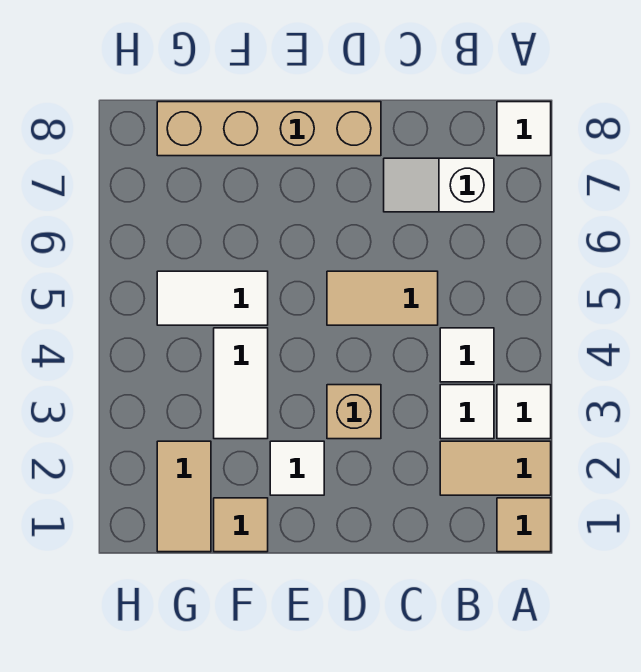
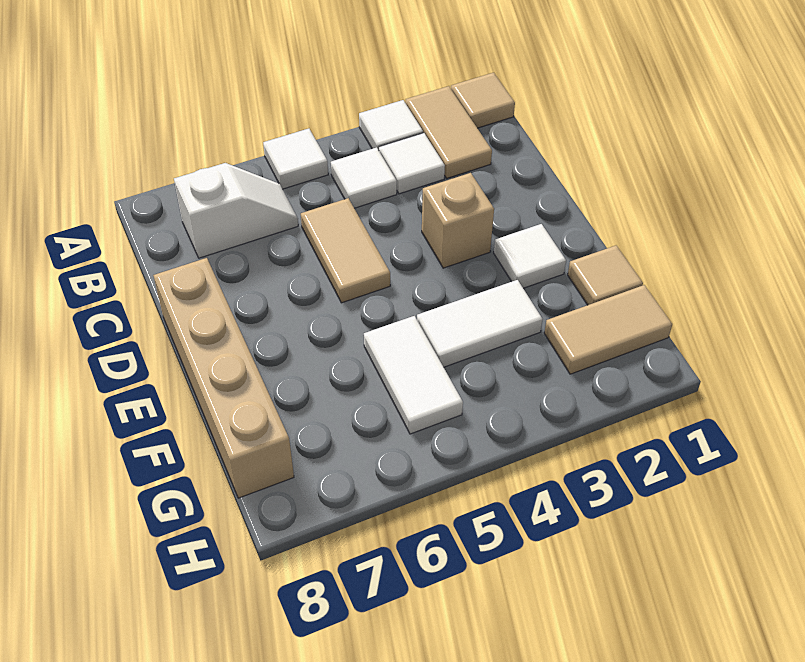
white 1x1 tile [497,102,551,156] -> white 1x1 tile moved to [263,129,328,189]
white 1x2 slope [384,158,494,212] -> white 1x2 slope turned to [174,163,298,258]

